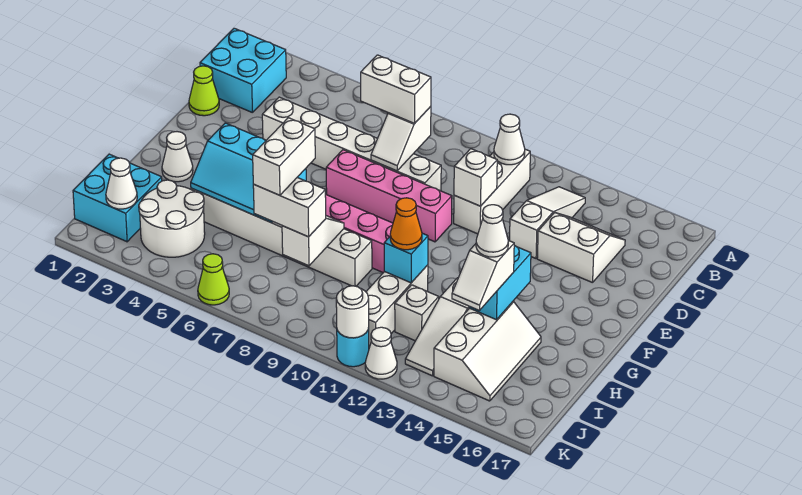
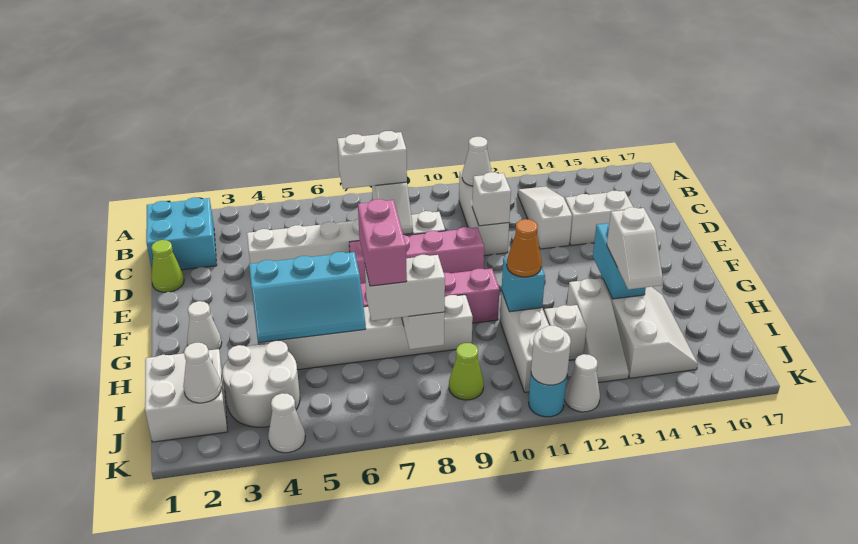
white 1x2 brick [253,118,315,195] -> pink 1x2 brick [358,199,407,286]
white 1x1 cone [476,205,508,257] -> white 1x1 cone moved to [268,393,305,453]
cyan 2x2 brick [73,154,162,242] -> white 2x2 brick [145,349,227,442]
lime 1x1 cone [198,254,229,305] -> lime 1x1 cone moved to [449,343,484,400]

